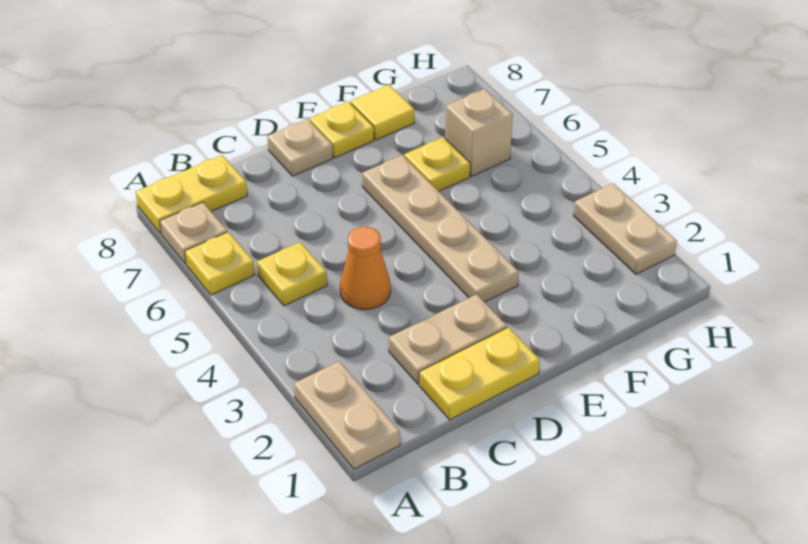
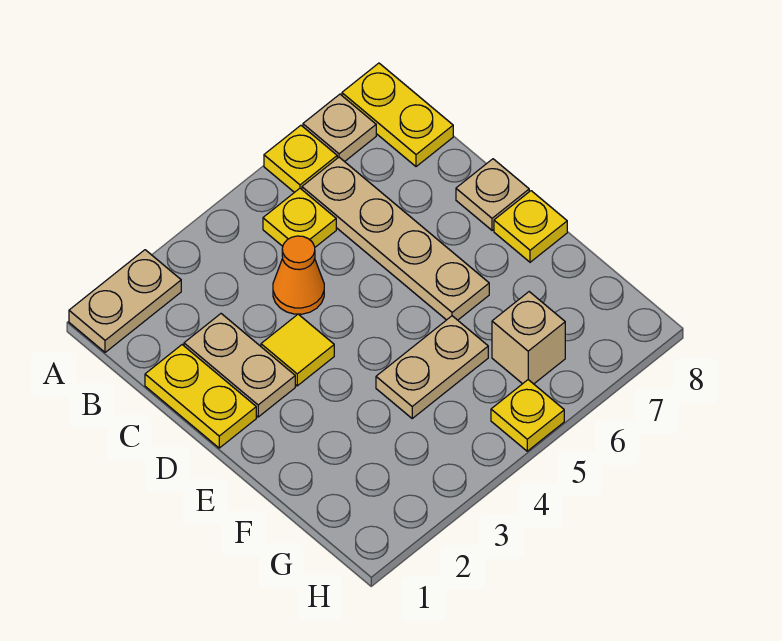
tan 1x4 plate [362,155,519,302] -> tan 1x4 plate turned to [302,157,489,320]
yellow 1x1 plate [404,137,470,191] -> yellow 1x1 plate moved to [491,380,564,451]
yellow 1x1 tile [351,85,414,140] -> yellow 1x1 tile moved to [261,314,334,386]
tan 1x2 plate [573,183,677,274] -> tan 1x2 plate moved to [376,316,488,418]

